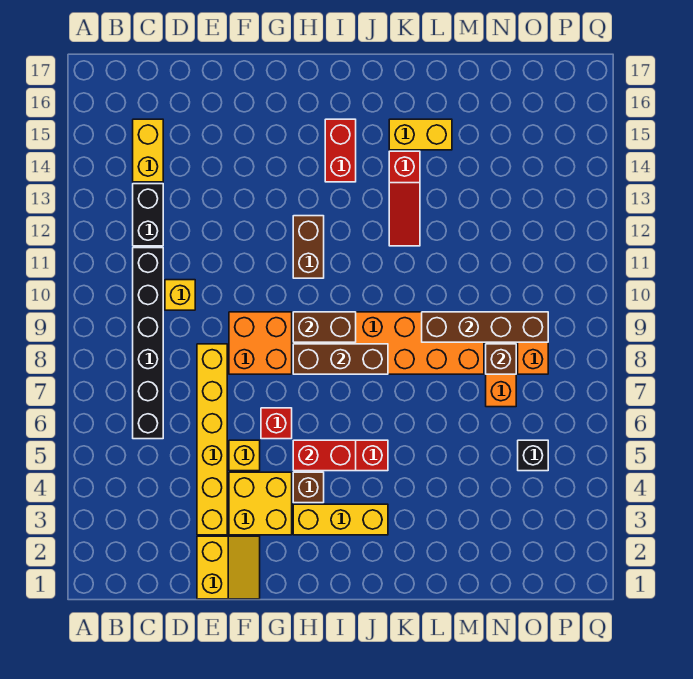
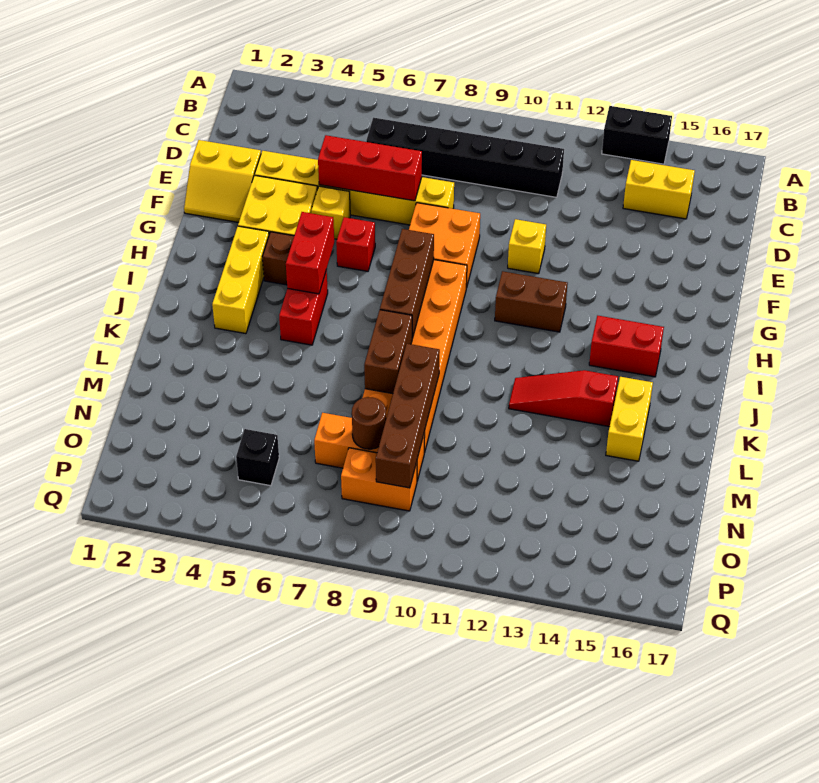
black 1x2 brick [133,184,163,246] -> black 1x2 brick moved to [602,106,672,164]
yellow 1x1 brick [165,280,195,310] -> yellow 1x1 brick moved to [508,219,546,274]
none -> red 1x3 brick [318,135,422,201]
brown 1x2 brick [293,312,356,342] -> brown 1x2 brick moved to [364,310,412,394]
brown 1x1 brick [486,344,516,374] -> brown 1x1 round brick [352,397,386,449]

